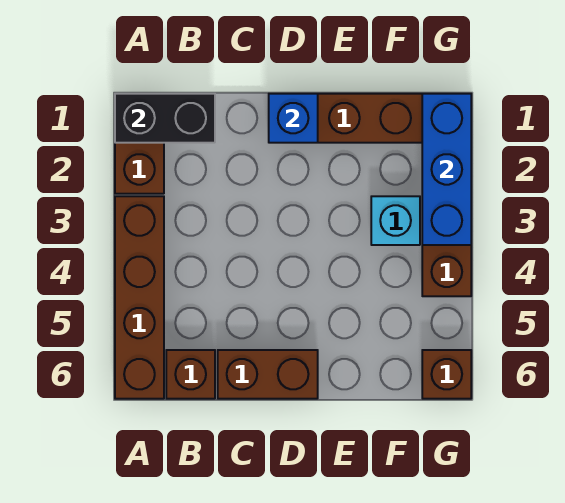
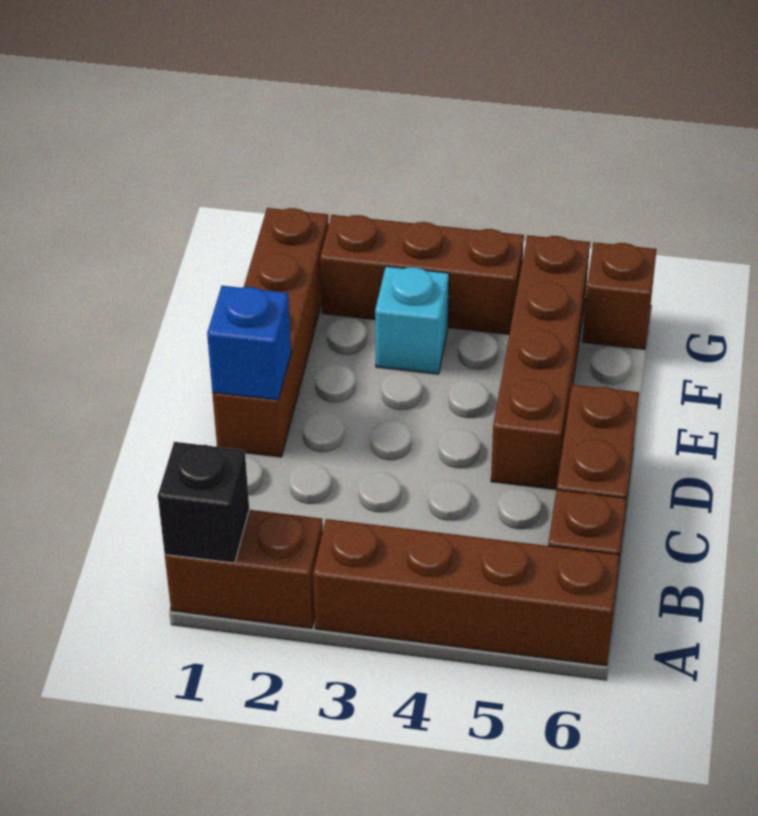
black 1x2 brick [115,94,215,143] -> black 1x1 brick [158,442,249,563]
none -> brown 1x4 brick [491,235,590,490]
blue 1x3 brick [422,94,471,245] -> none

